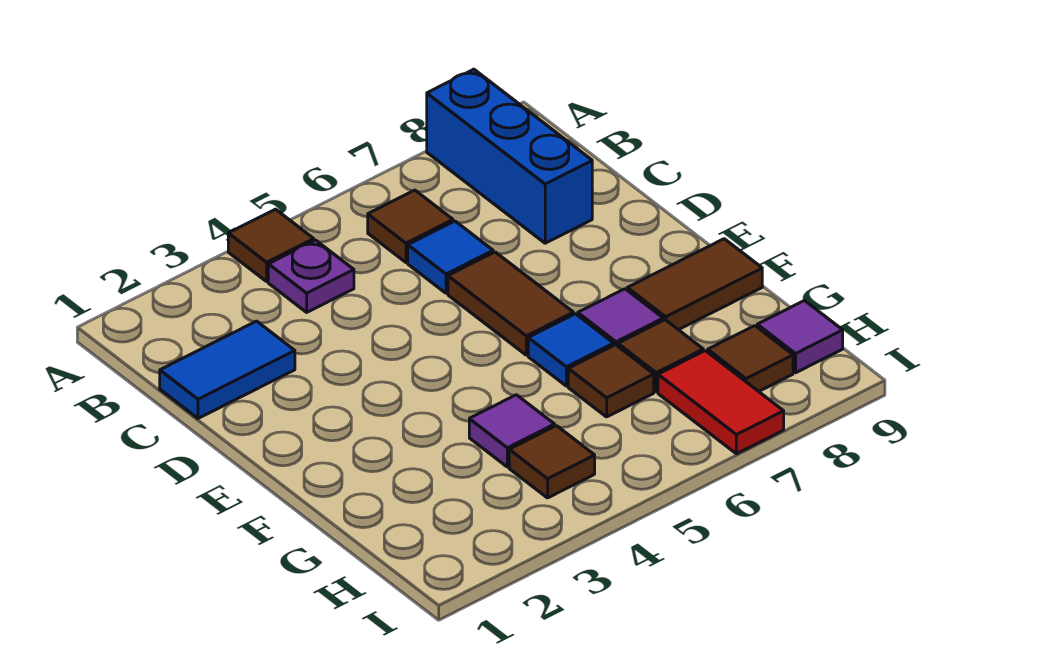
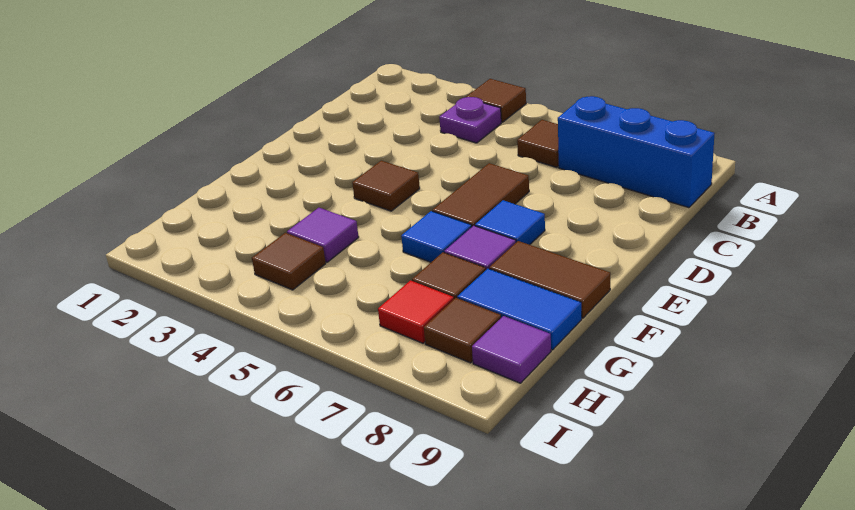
blue 1x3 brick [427,69,592,243] -> blue 1x3 brick turned to [558,96,715,208]
blue 1x2 tile [160,321,295,418] -> blue 1x2 tile moved to [457,269,582,350]
blue 1x1 tile [408,221,493,293] -> blue 1x1 tile moved to [475,200,545,245]
brown 1x1 tile [568,345,654,417] -> brown 1x1 tile moved to [352,161,420,211]
red 1x2 tile [658,351,784,454] -> red 1x1 tile [378,280,454,343]

